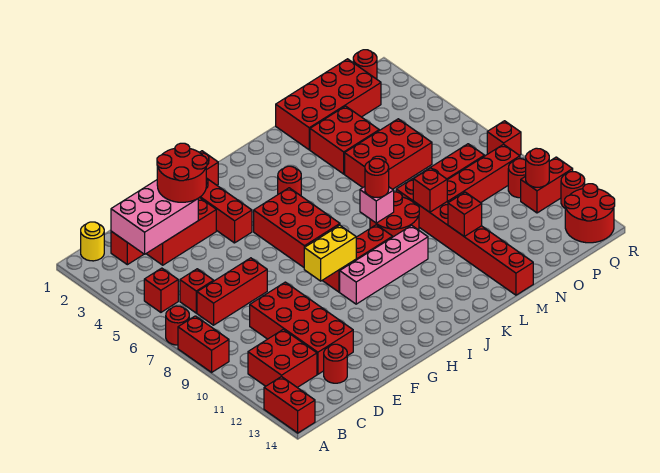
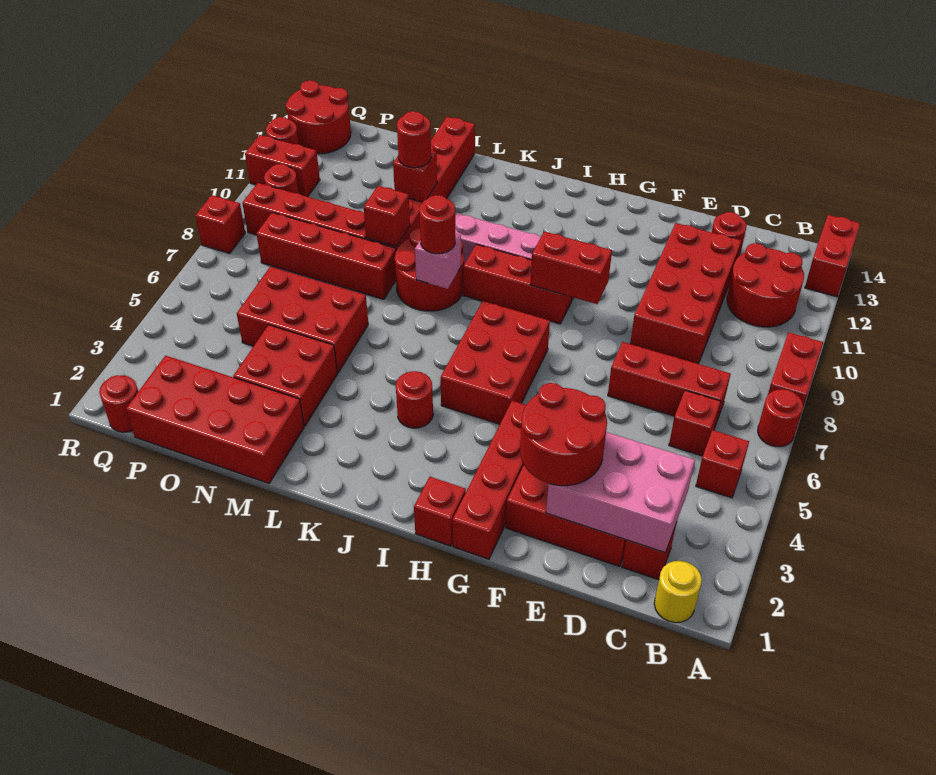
red 2x2 brick [248,329,317,387] -> red 2x2 round brick [727,243,804,327]
yellow 1x2 brick [304,225,356,281] -> red 1x2 brick [530,231,612,304]
red 1x1 round brick [526,148,549,187] -> red 1x1 round brick moved to [397,111,431,168]

